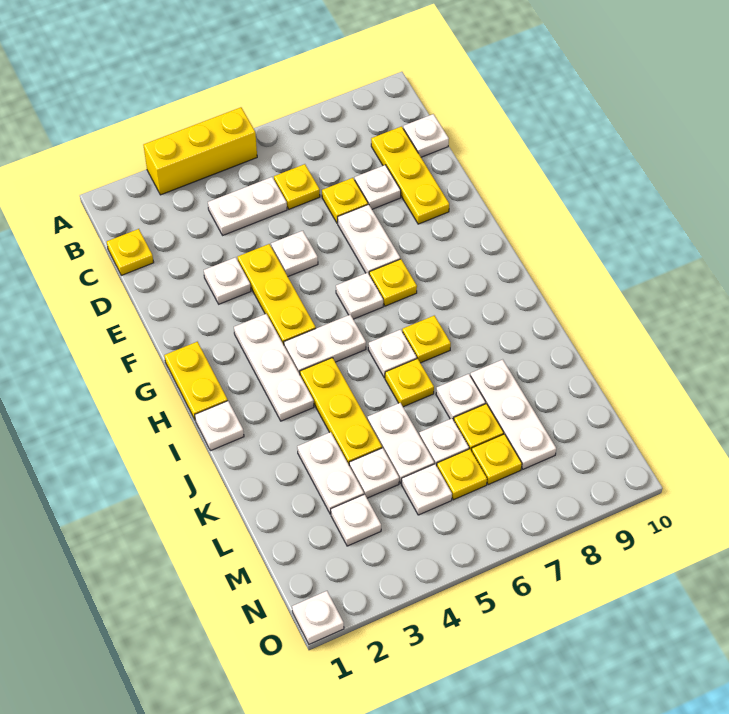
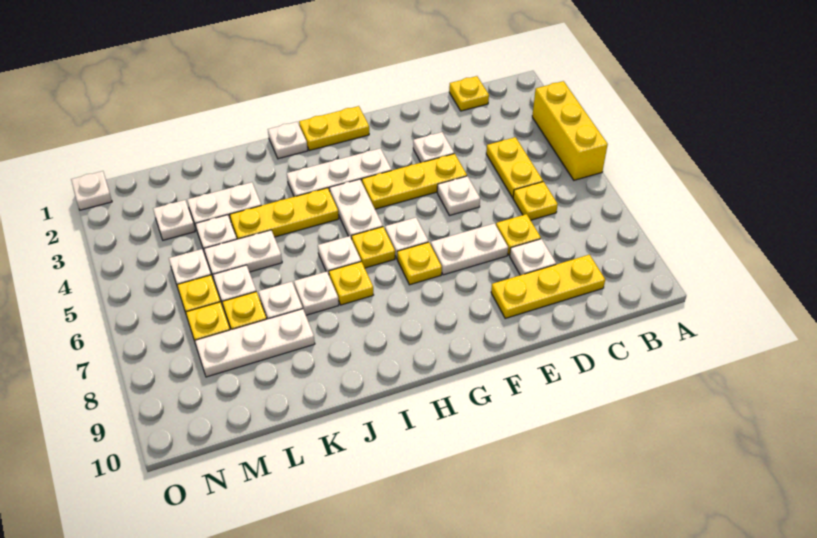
white 1x2 plate [208,177,287,235] -> yellow 1x2 plate [486,137,543,198]
white 1x1 plate [403,114,449,157] -> white 1x1 plate moved to [294,272,339,315]
yellow 1x1 plate [385,359,434,407] -> yellow 1x1 plate moved to [352,227,395,268]

